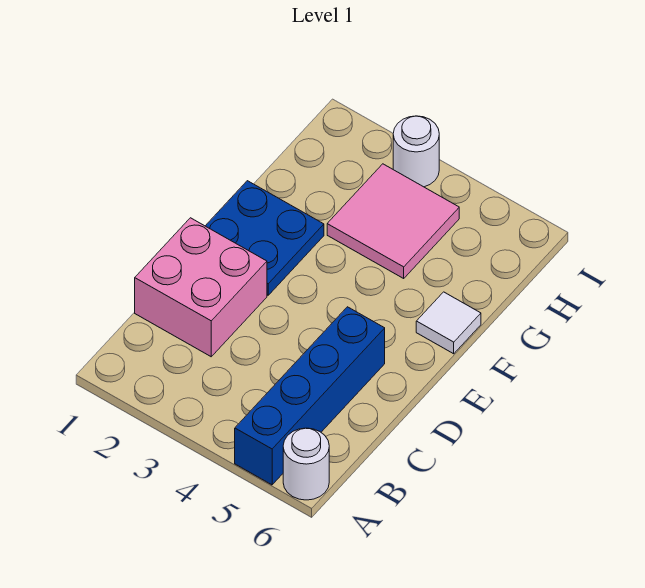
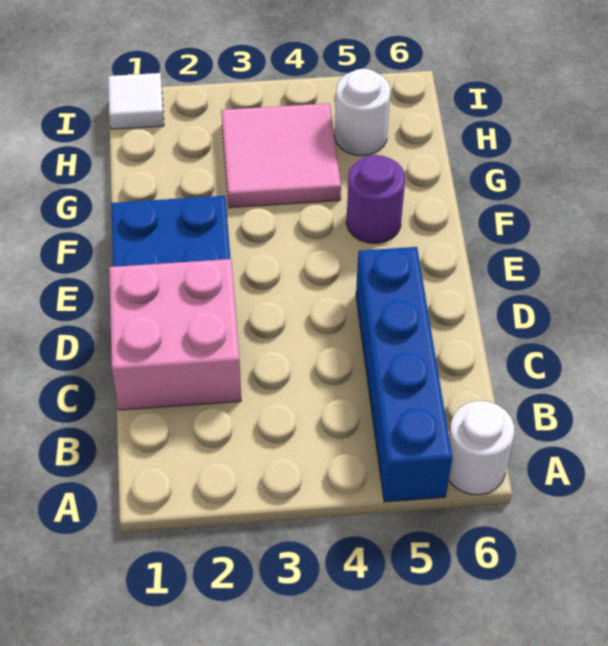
none -> purple 1x1 round brick [346,155,405,243]
white 1x1 tile [416,292,481,354] -> white 1x1 tile moved to [108,73,164,129]
white 1x1 round brick [393,116,439,187] -> white 1x1 round brick moved to [335,69,391,156]

